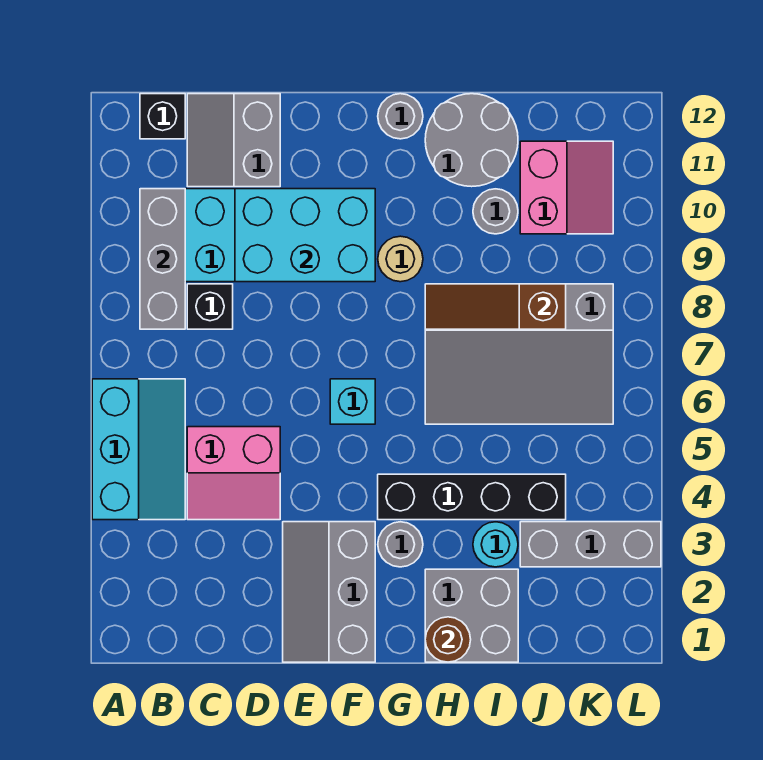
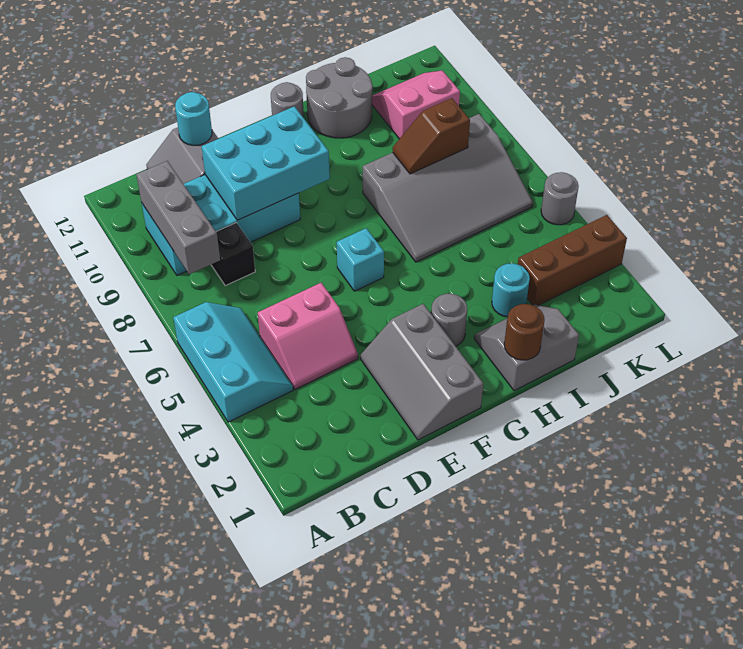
black 1x1 brick [140,94,185,139] -> none
none -> cyan 1x1 round brick [175,92,212,145]
black 1x4 brick [378,474,566,520] -> none
tan 1x1 round brick [378,236,423,282] -> none
grey 2x2 brick [425,569,518,662] -> grey 2x2 slope [474,305,579,391]
brown 1x3 slope [425,284,566,329] -> brown 1x2 slope [393,98,470,174]
grey 1x1 round brick [473,189,518,234] -> grey 1x1 round brick moved to [541,172,579,225]
grey 1x3 brick [520,522,661,567] -> brown 1x3 brick [518,215,627,305]
pink 2x2 slope [520,141,613,234] -> pink 2x2 slope turned to [372,70,460,139]

